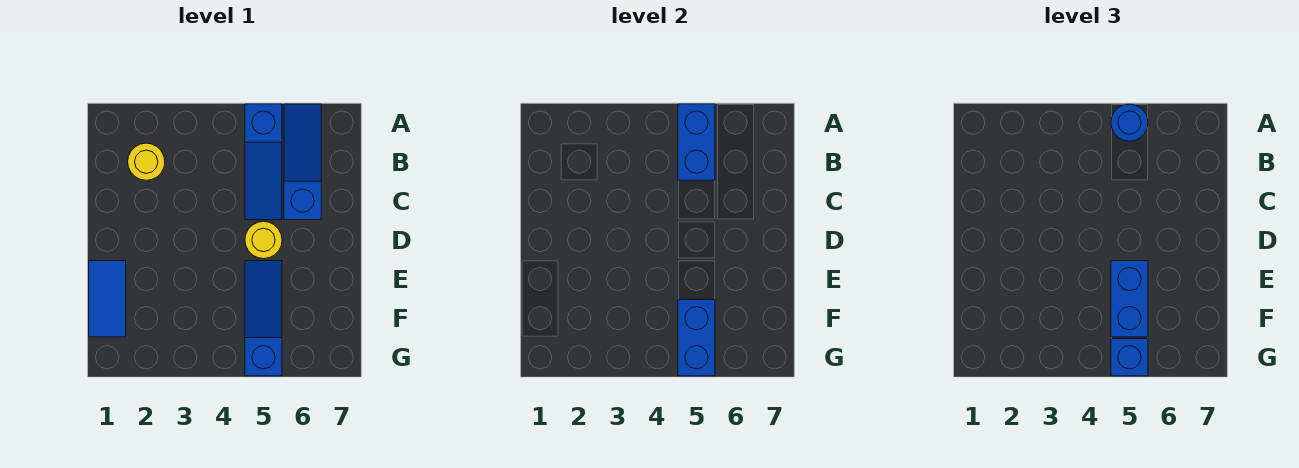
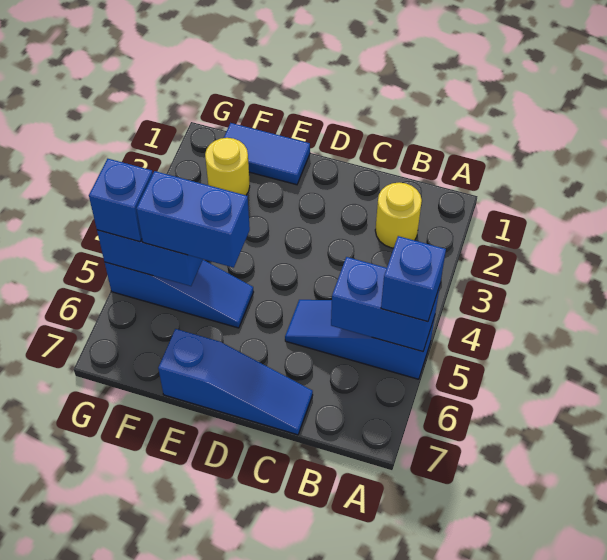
blue 1x1 round brick [1111,104,1148,141] -> blue 1x1 brick [381,236,446,322]
blue 1x3 slope [284,104,321,220] -> blue 1x3 slope moved to [158,329,313,435]
yellow 1x1 round brick [245,221,282,259] -> yellow 1x1 round brick moved to [205,138,250,195]

